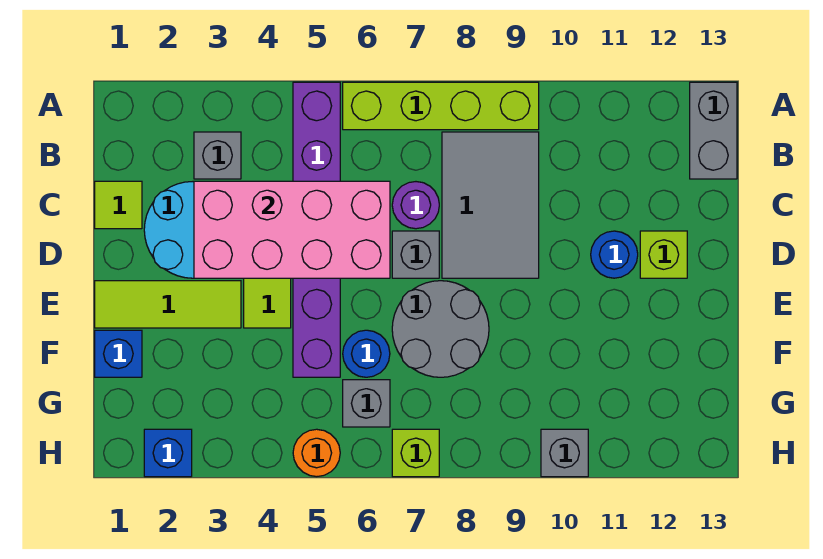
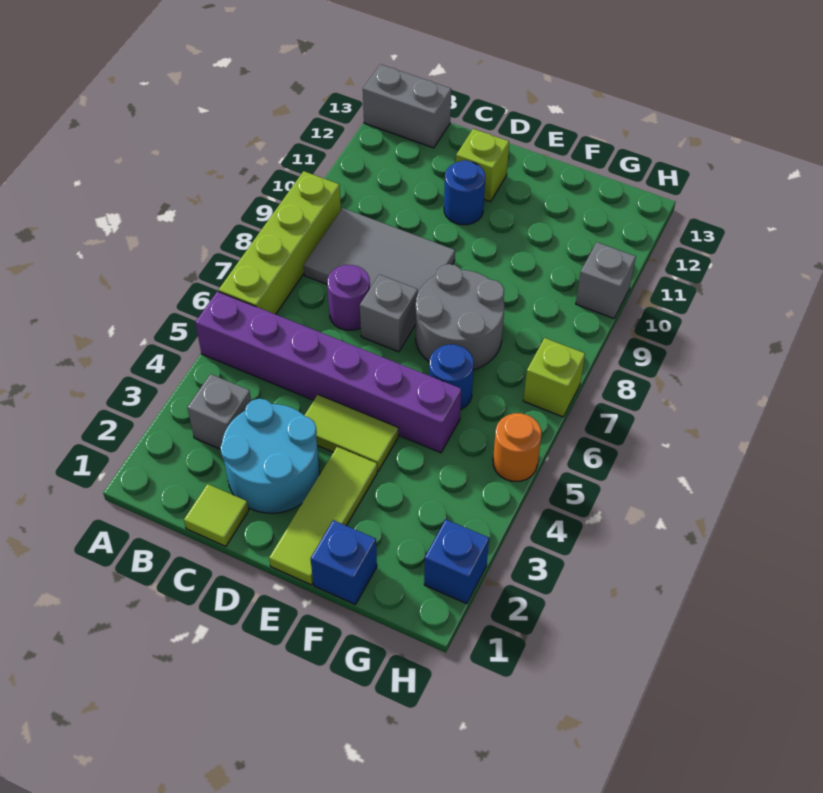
pink 2x4 brick [194,181,390,278] -> none
grey 1x1 brick [343,380,390,427] -> none

